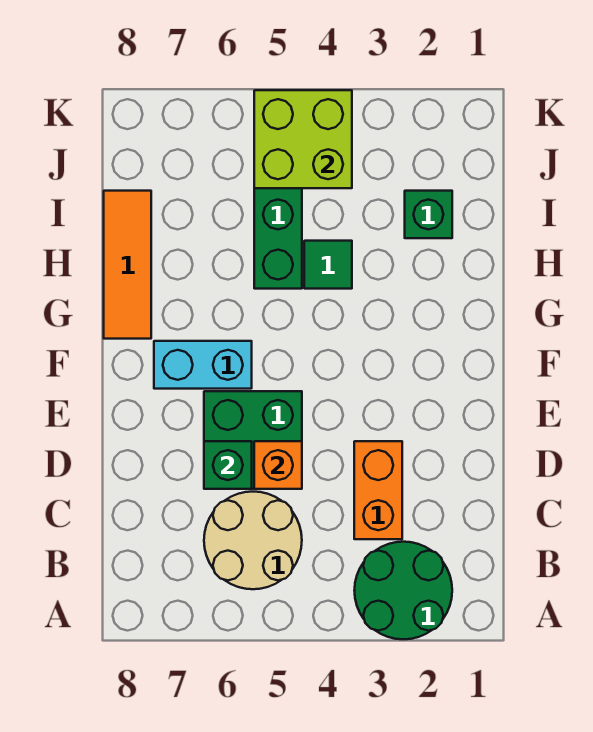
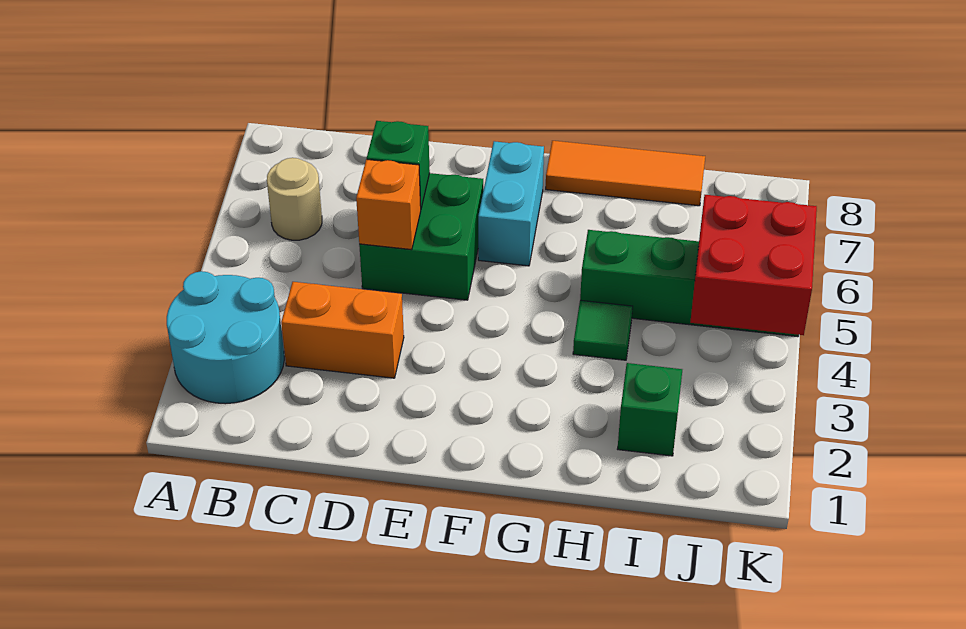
green 2x2 round brick [354,542,452,639] -> cyan 2x2 round brick [167,271,284,404]
tan 2x2 round brick [204,492,302,589] -> tan 1x1 round brick [267,158,322,240]
lime 2x2 brick [254,90,352,188] -> red 2x2 brick [691,195,817,335]

